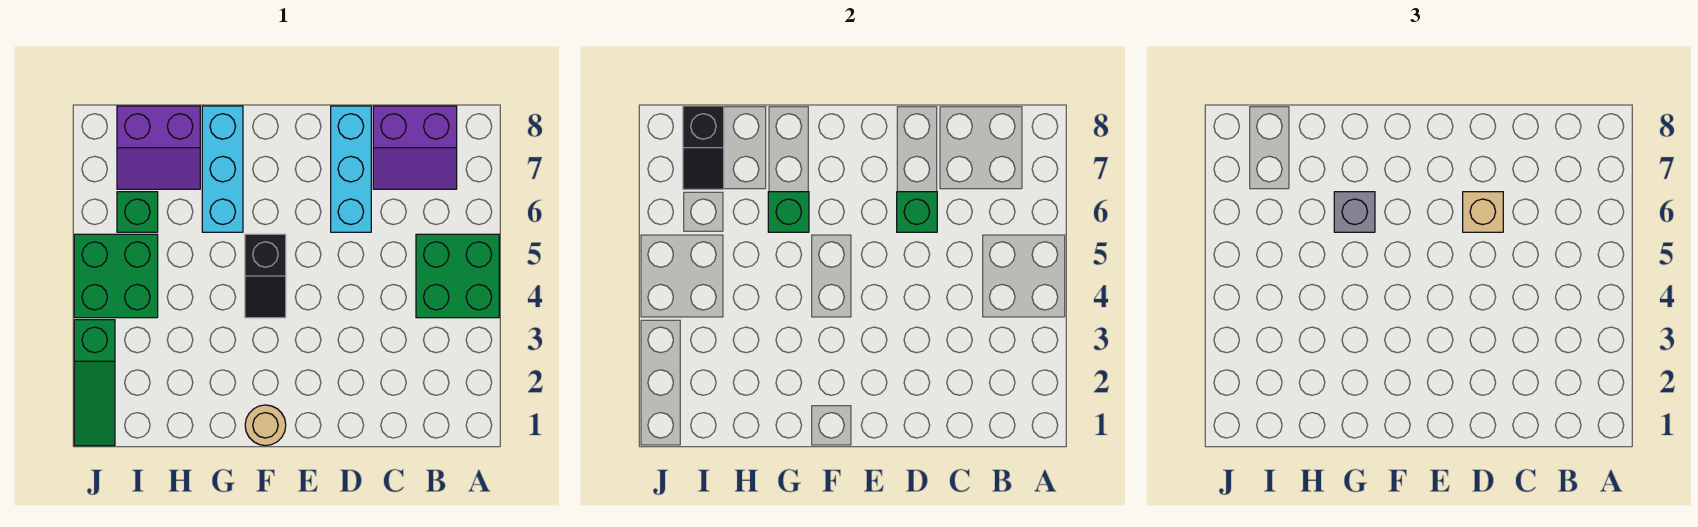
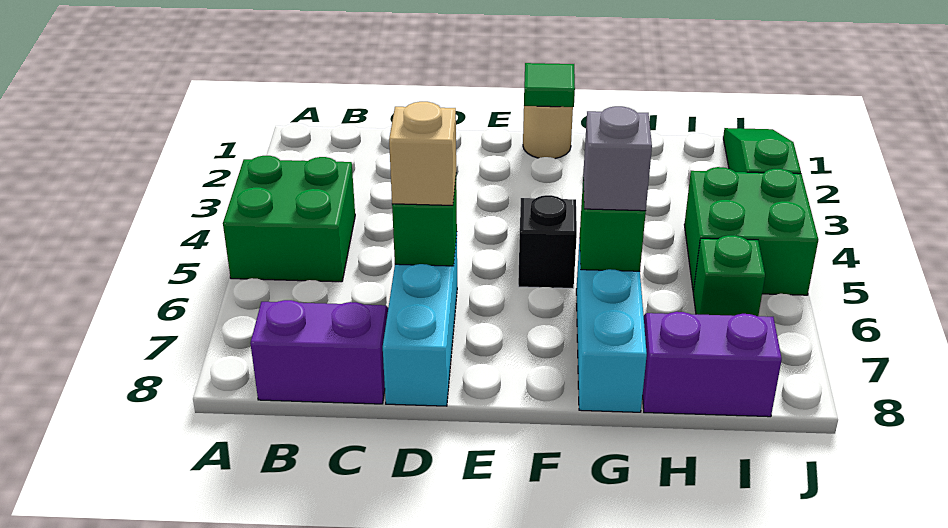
none -> green 1x1 tile [524,63,575,107]
black 1x2 slope [683,106,724,189] -> none

